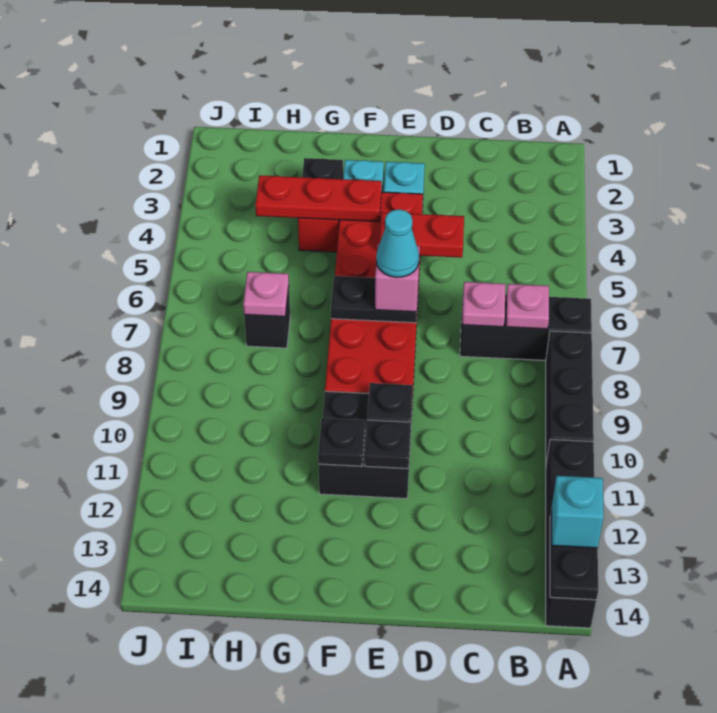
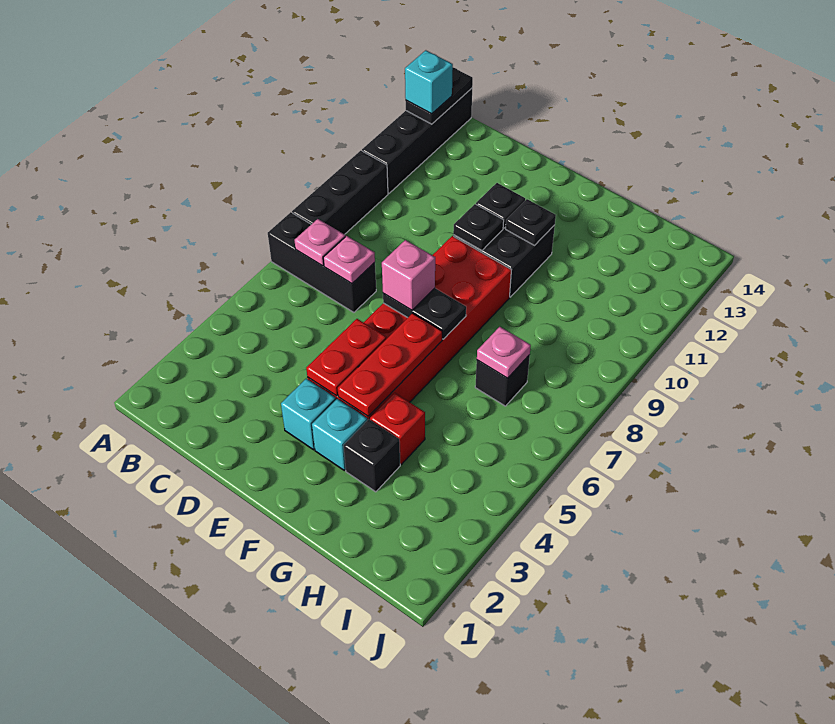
red 1x2 plate [380,212,464,258] -> red 1x2 plate turned to [306,319,386,396]
cyan 1x1 cone [376,209,419,277] -> none
red 1x3 plate [255,176,382,222] -> red 1x3 plate turned to [338,313,442,416]

